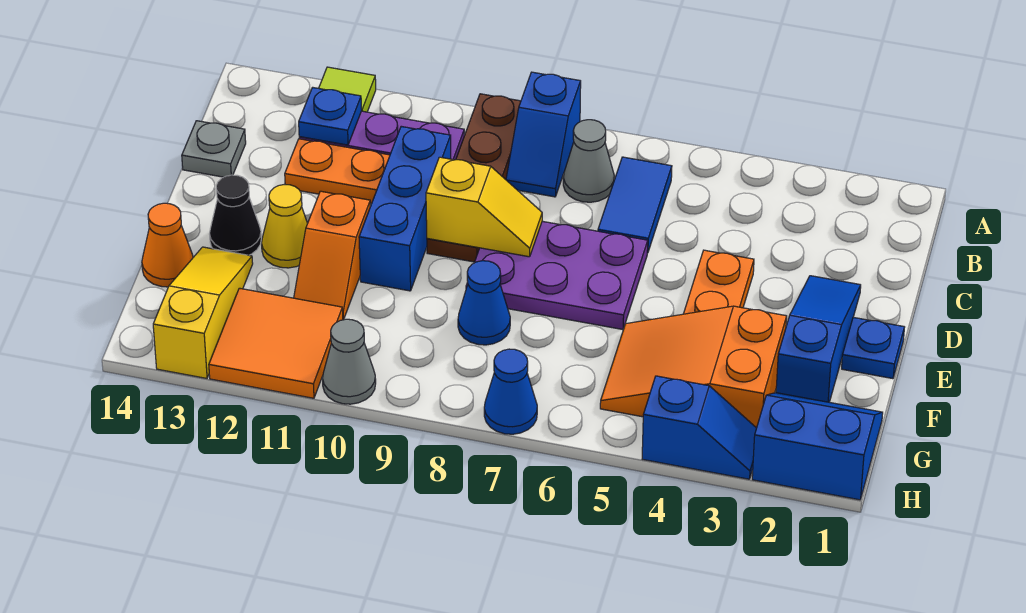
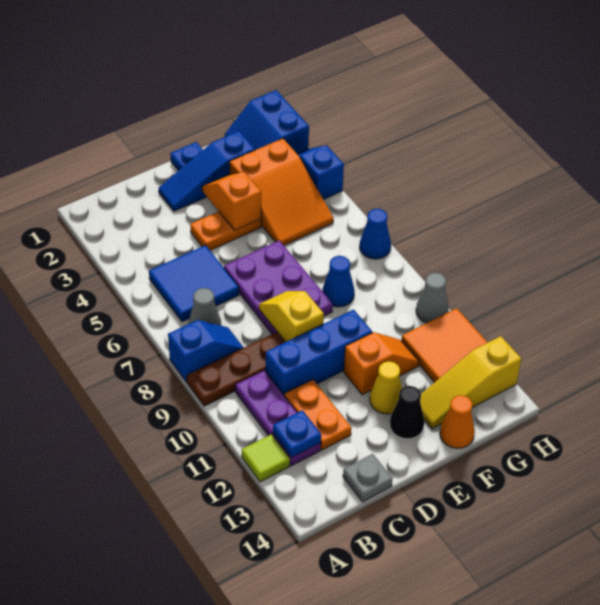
blue 1x2 tile [598,157,672,253] -> blue 2x2 tile [149,245,239,322]
none -> orange 1x2 slope [202,172,261,230]

